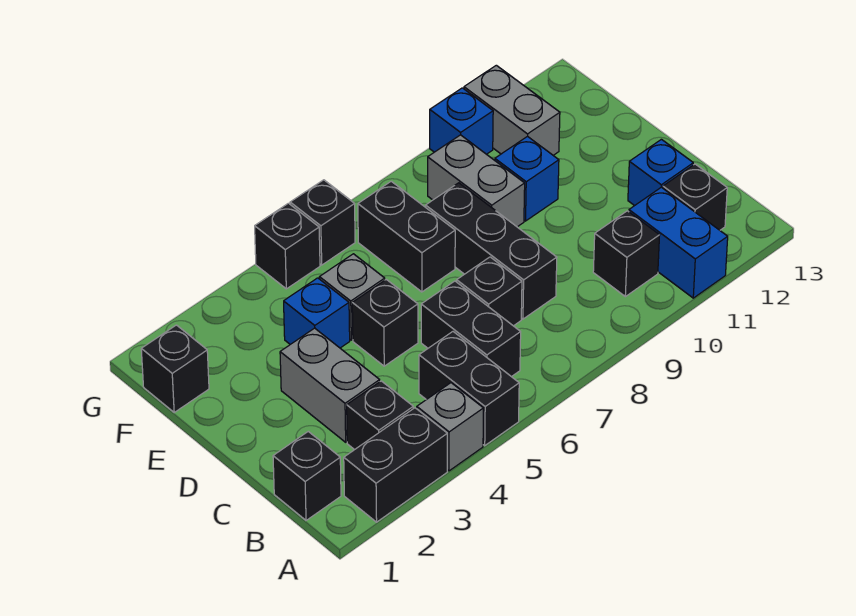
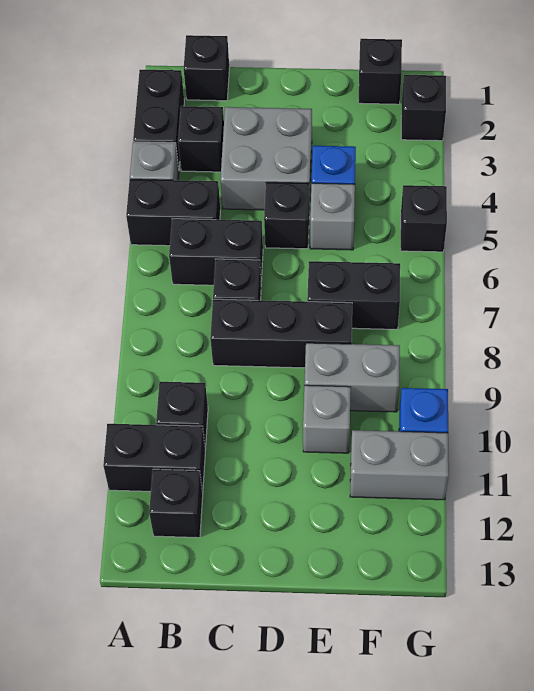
blue 1x2 brick [629,187,728,298] -> black 1x2 brick [103,424,205,493]
grey 1x2 brick [280,328,380,442] -> grey 2x2 brick [220,107,312,210]
blue 1x1 brick [628,139,693,206] -> none
blue 1x1 brick [495,136,559,221] -> grey 1x1 brick [303,385,351,453]
black 1x1 brick [290,180,355,265] -> black 1x1 brick moved to [401,75,446,141]

